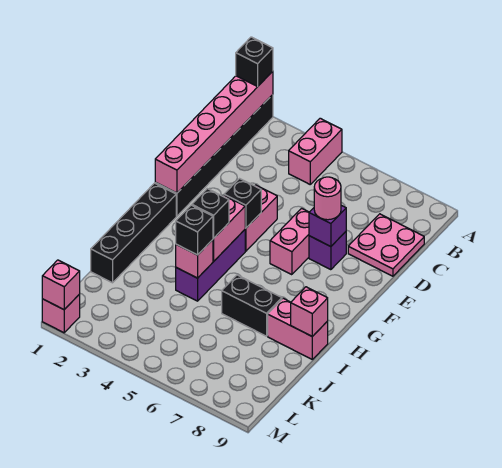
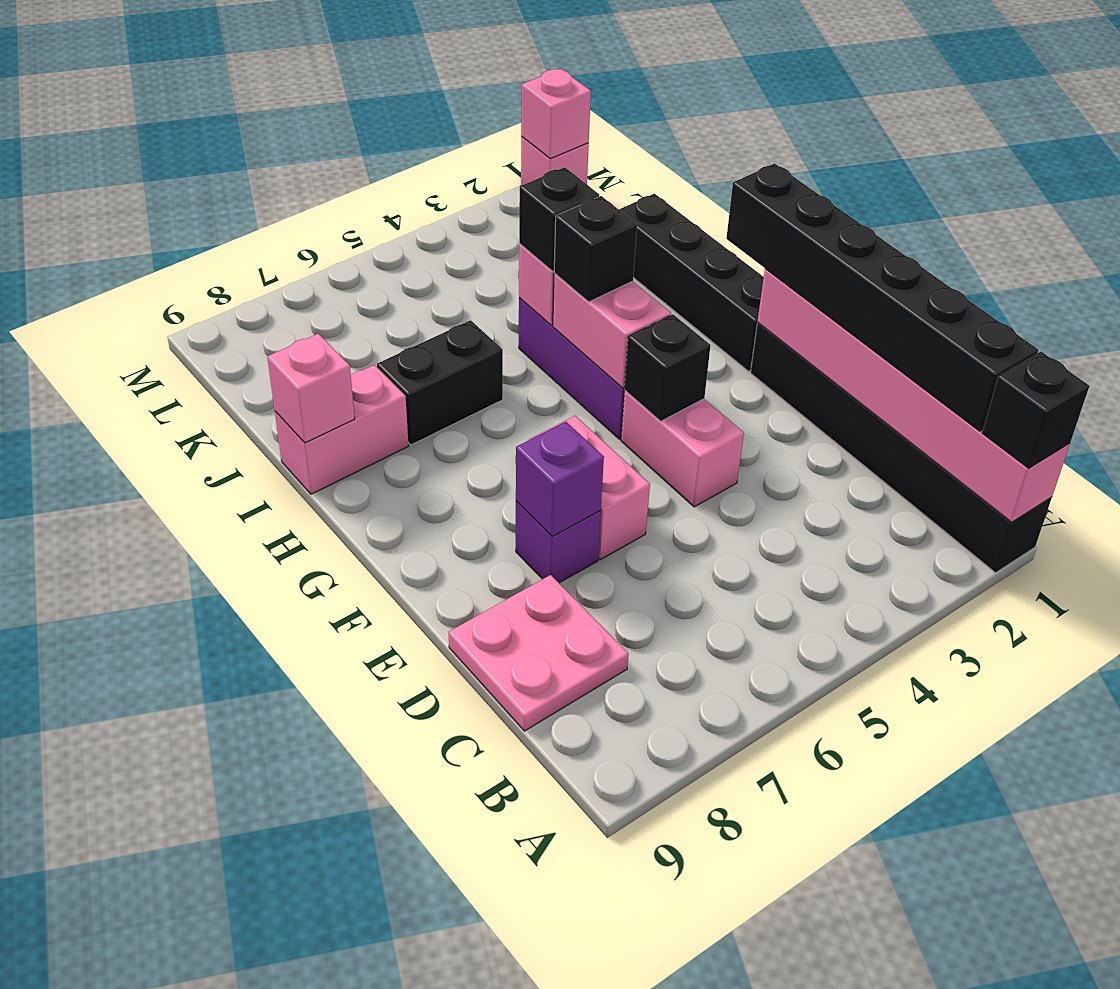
pink 1x2 brick [289,118,342,184] -> none
none -> black 1x6 brick [726,164,1038,431]
pink 1x1 round brick [314,177,341,220] -> none

